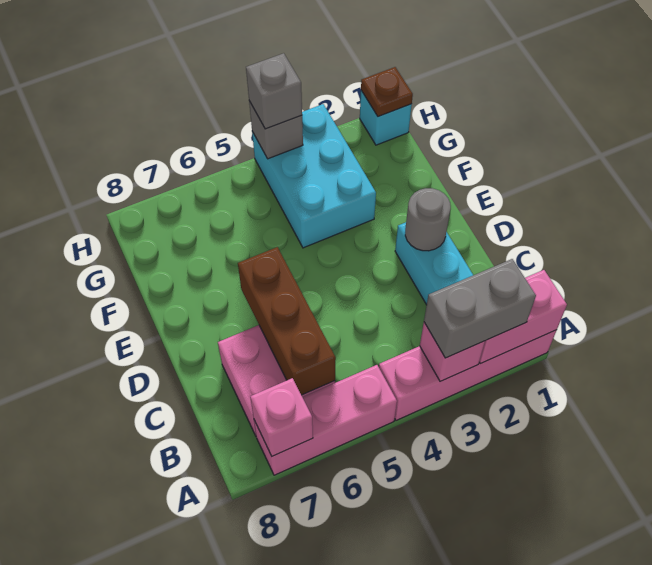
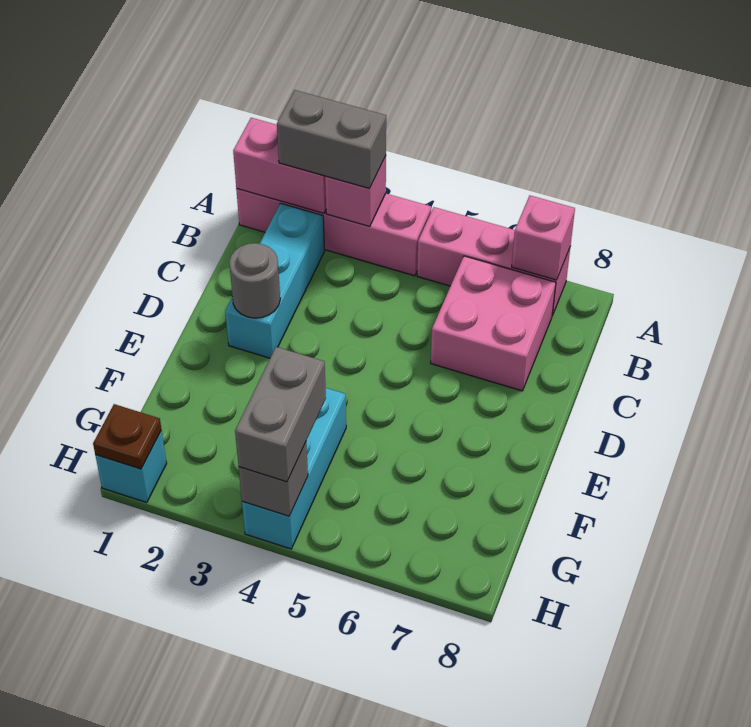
brown 1x3 brick [238,247,336,395] -> none
cyan 2x3 brick [252,104,376,248] -> cyan 1x3 brick [242,388,346,549]
grey 1x1 brick [246,53,302,129] -> grey 1x2 brick [235,347,326,482]

